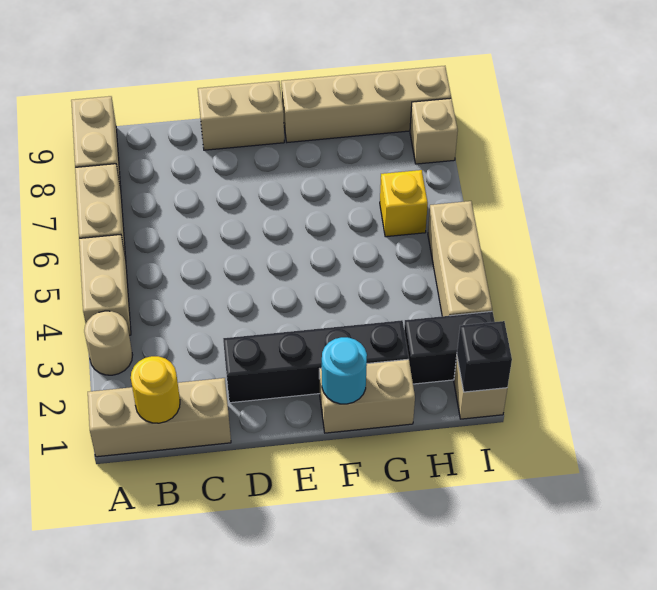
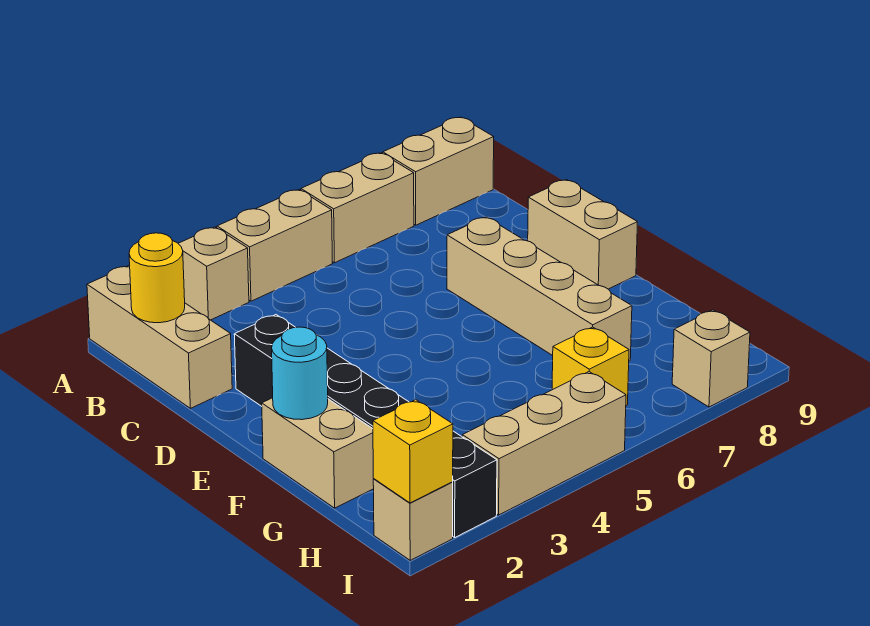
tan 1x1 round brick [84,311,132,375] -> tan 1x1 brick [178,227,249,320]
tan 1x4 brick [281,66,451,142] -> tan 1x4 brick moved to [447,217,632,361]
black 1x1 brick [457,321,512,392] -> yellow 1x1 brick [373,400,453,503]

